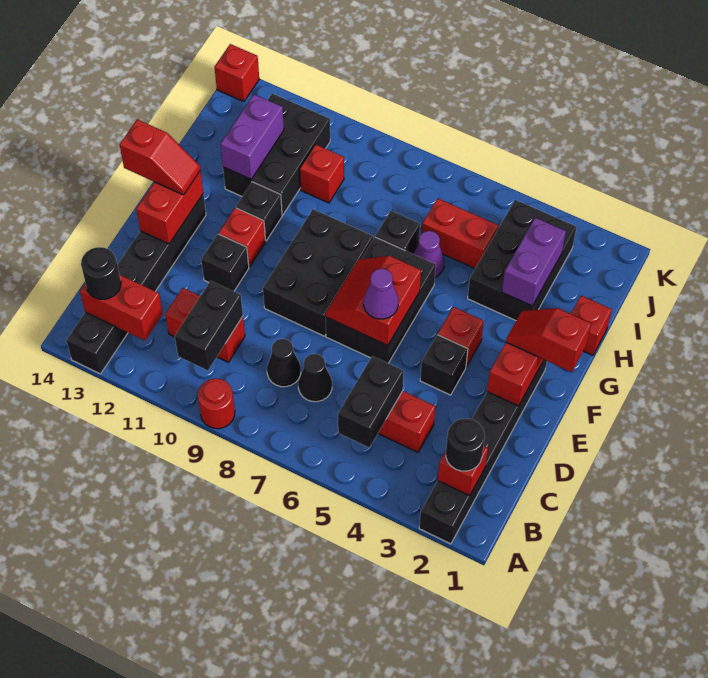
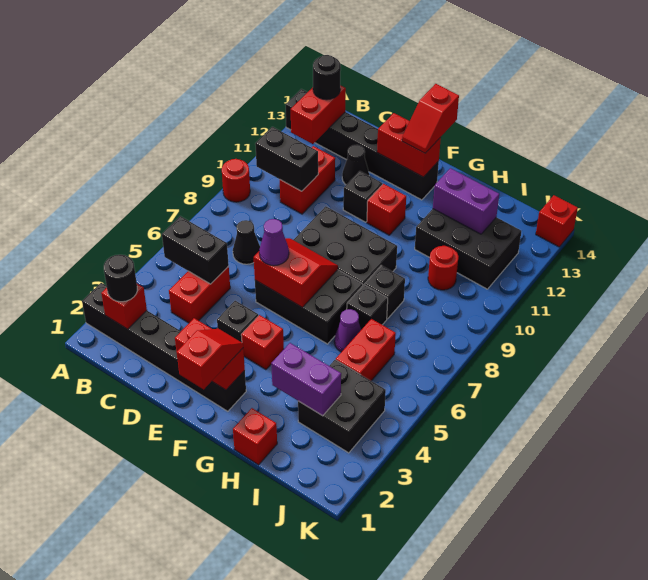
black 1x1 cone [267,339,301,387] -> black 1x1 cone moved to [342,145,369,185]
black 1x1 brick [236,182,282,241] -> black 1x1 brick moved to [365,265,405,319]
black 2x3 brick [468,200,576,321] -> black 2x2 brick [298,360,386,453]
red 1x1 brick [300,144,344,203] -> red 1x1 round brick [428,246,458,290]

